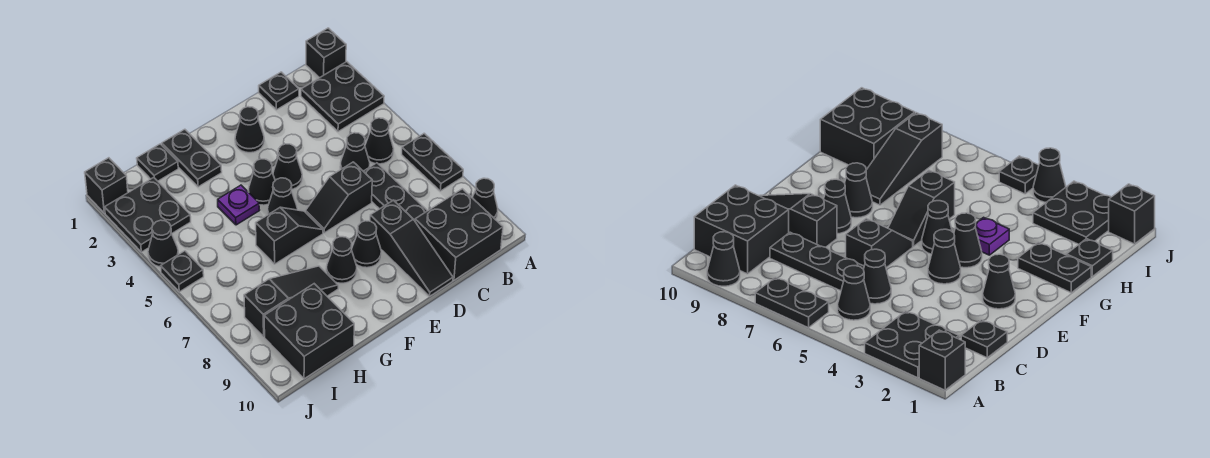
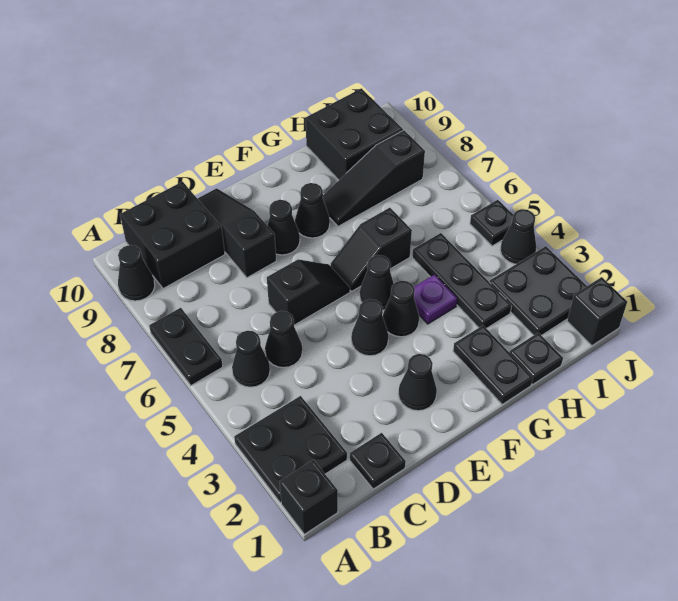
black 1x3 plate [364,163,427,221] -> black 1x3 plate moved to [412,233,512,329]

